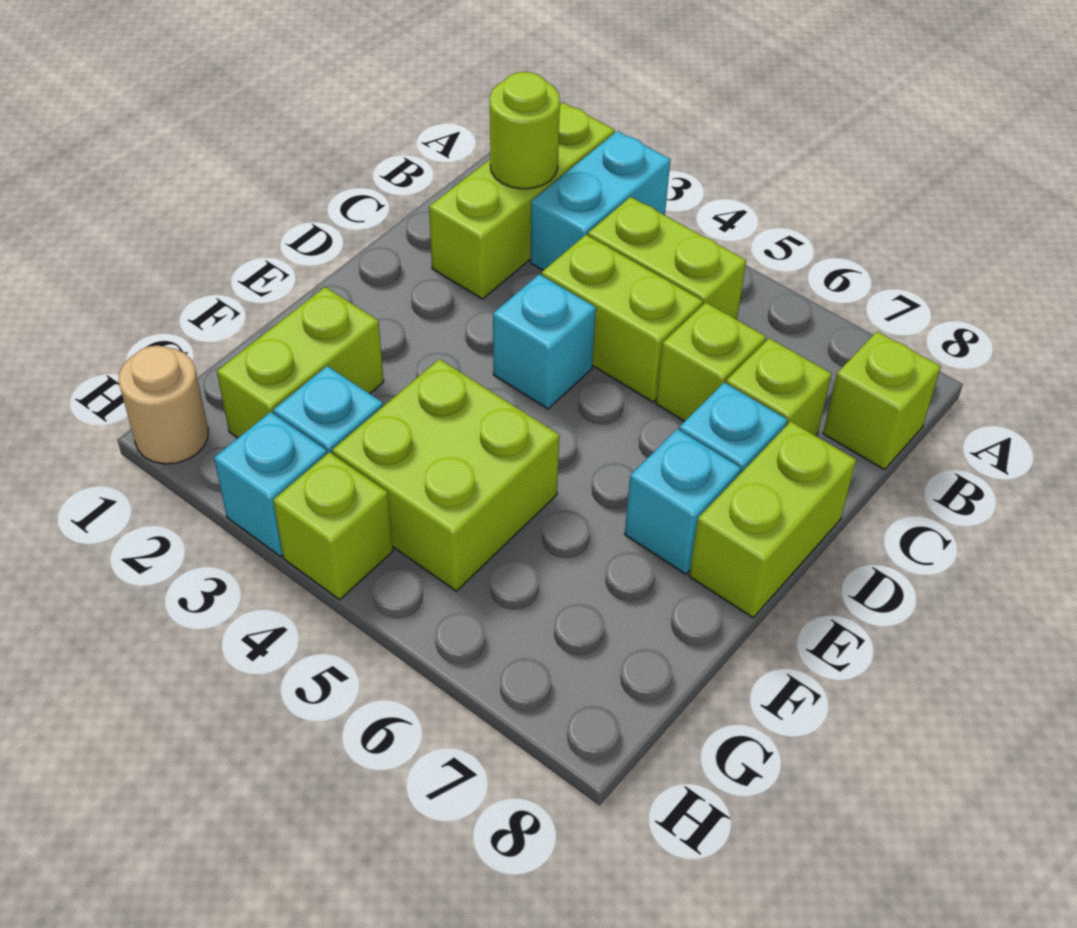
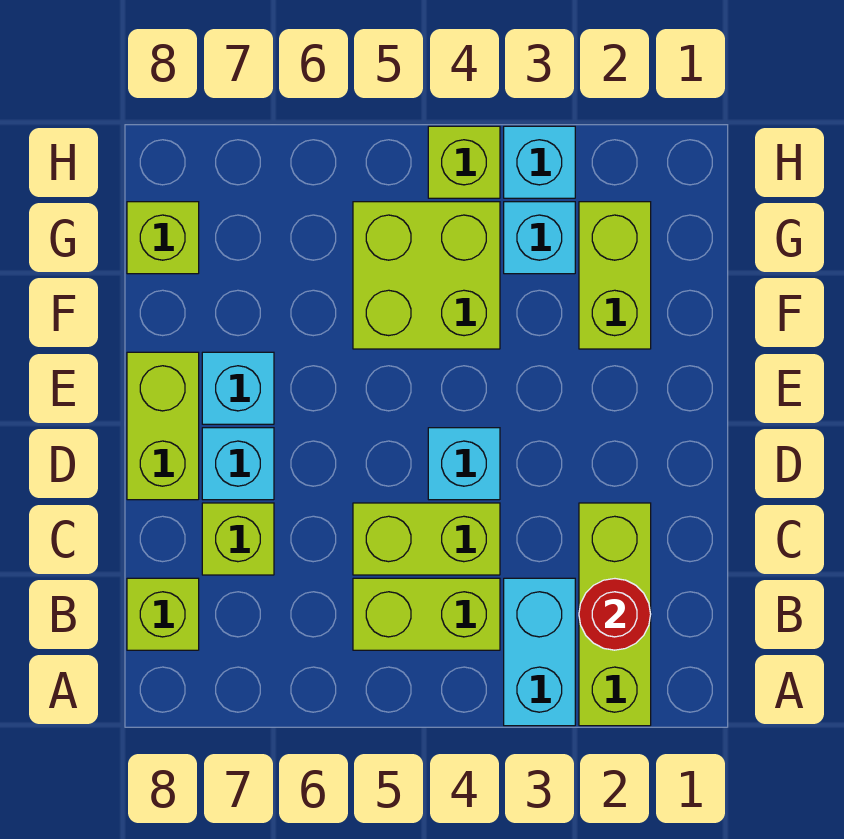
lime 1x1 round brick [490,72,560,189] -> red 1x1 round brick [579,579,651,650]
lime 1x1 brick [656,303,766,421] -> lime 1x1 brick moved to [127,202,199,274]
tan 1x1 round brick [118,346,208,464] -> none

